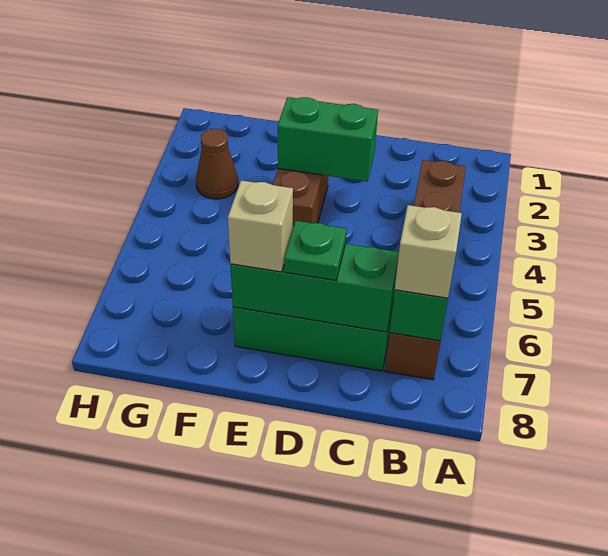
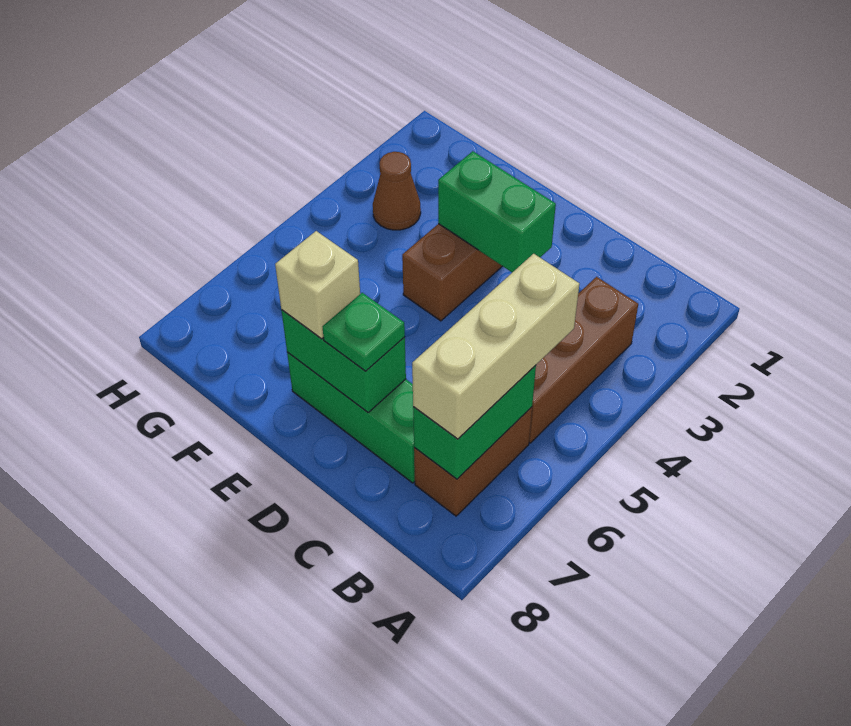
tan 1x1 brick [395,205,462,298] -> tan 1x3 brick [412,254,579,439]
green 1x3 brick [230,244,399,332] -> green 1x2 brick [281,310,406,412]

